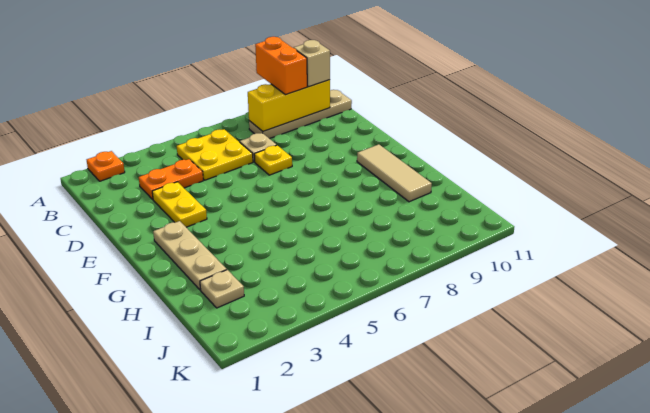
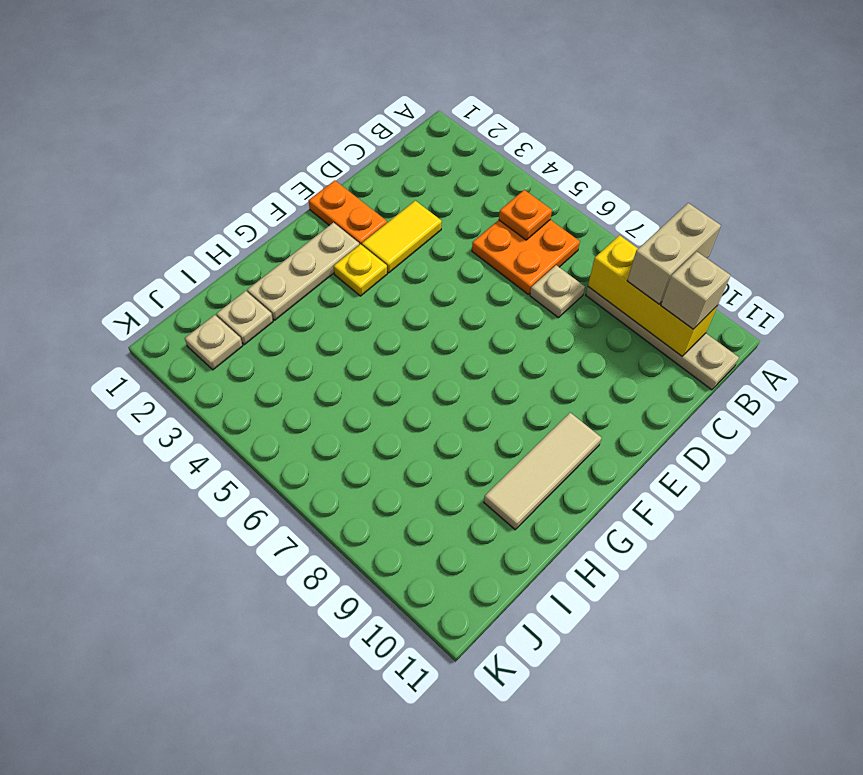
orange 1x1 plate [87,151,125,181] -> orange 1x1 plate moved to [499,190,552,240]
orange 1x2 brick [255,37,307,95] -> tan 1x2 brick [627,203,721,304]
yellow 2x2 plate [177,129,253,180] -> orange 2x2 plate [472,220,580,294]
orange 1x2 plate [139,159,203,199] -> orange 1x2 plate moved to [309,180,387,245]
yellow 1x2 plate [152,182,207,227] -> yellow 1x2 tile [362,201,442,273]
yellow 1x1 plate [254,145,292,175] -> yellow 1x1 plate moved to [334,244,387,296]
none -> tan 1x1 plate [185,315,243,370]

